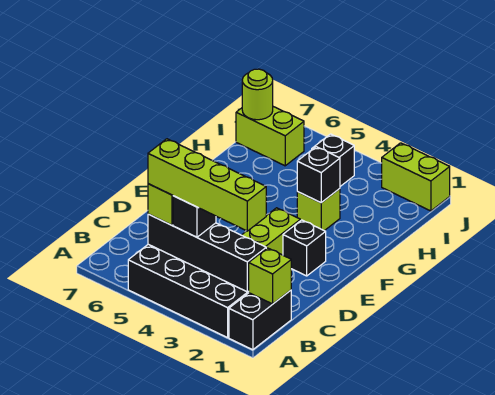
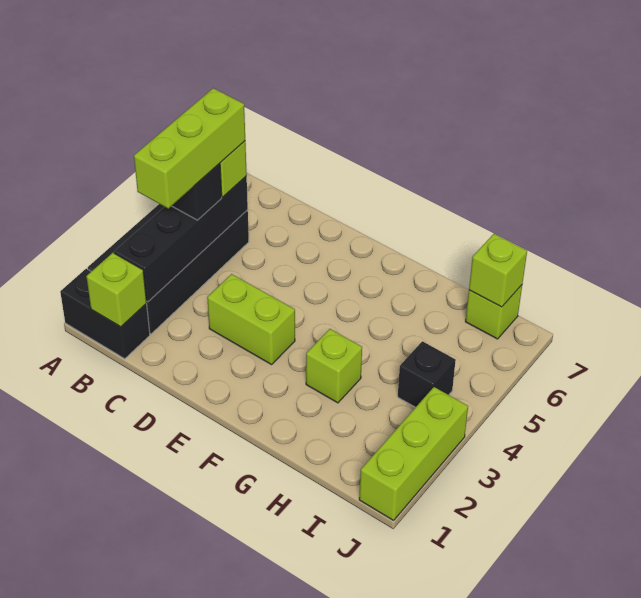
lime 1x4 brick [148,139,266,231] -> lime 1x3 brick [134,88,245,208]
black 1x1 brick [283,220,326,276] -> none
black 1x1 brick [297,147,340,203] -> none
lime 1x2 brick [236,107,304,166] -> lime 1x1 brick [465,285,522,339]
lime 1x1 round brick [242,69,273,120] -> lime 1x1 brick [469,234,527,307]
lime 1x2 brick [382,143,450,211] -> lime 1x3 brick [359,387,468,520]

